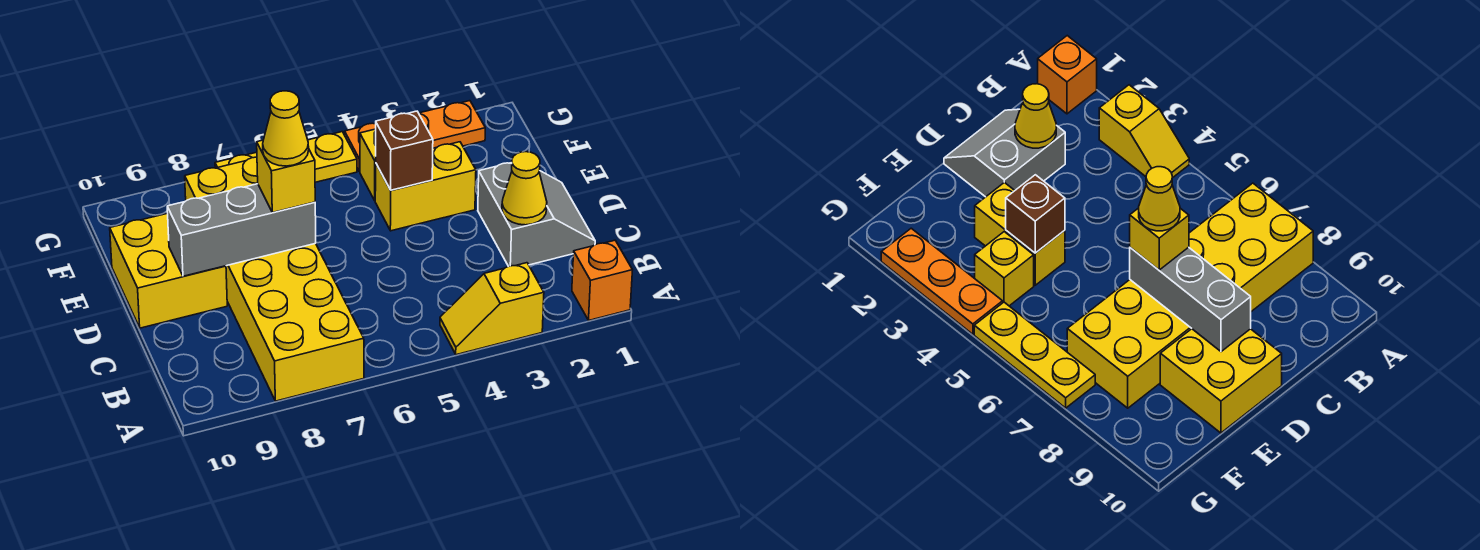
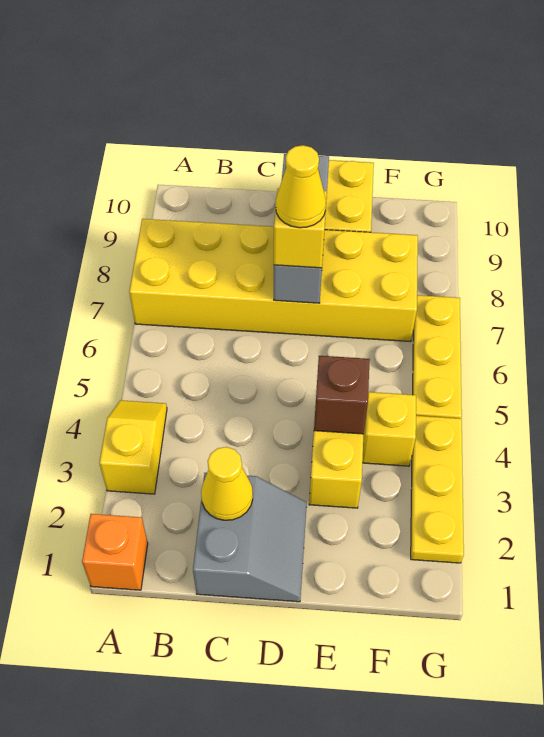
grey 2x2 slope [478,163,595,266] -> grey 2x2 slope turned to [193,473,307,602]
orange 1x3 plate [345,101,485,171] -> yellow 1x3 plate [411,416,464,563]

